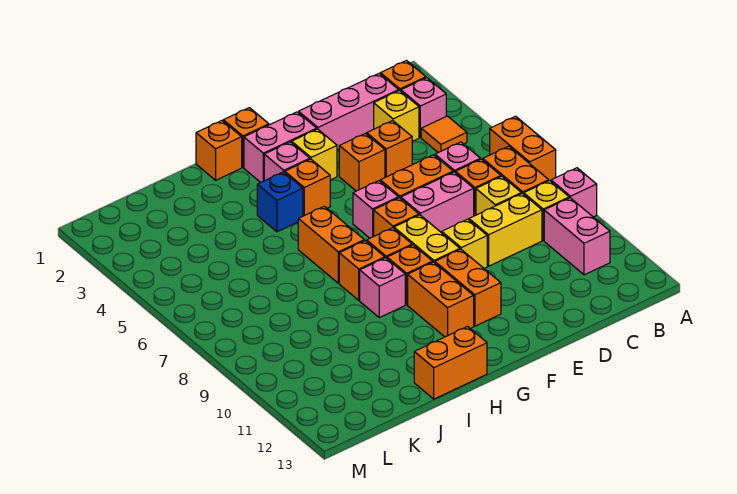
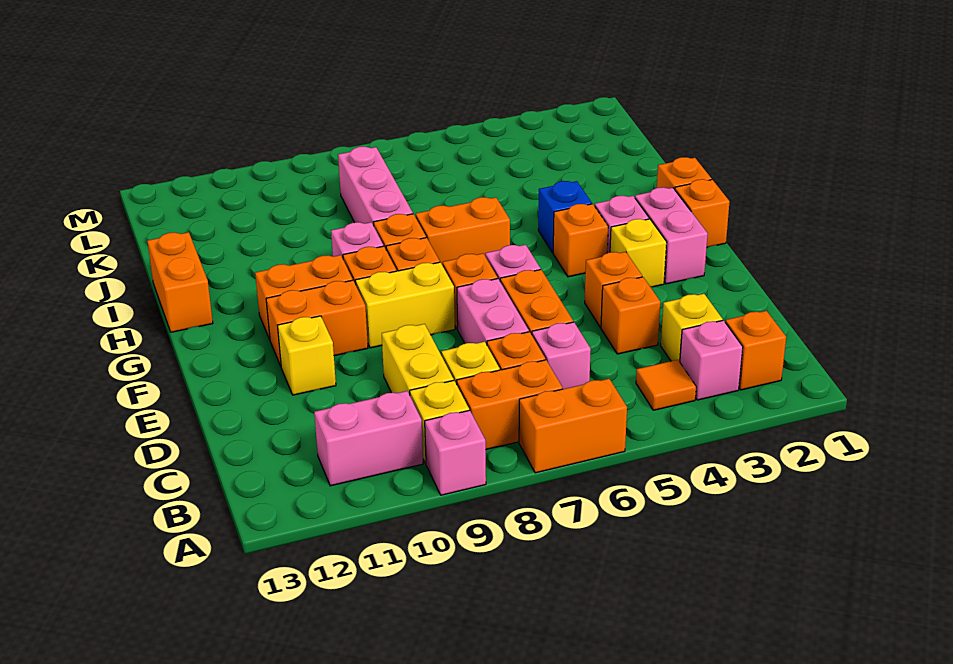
pink 1x3 brick [299,74,399,150] -> pink 1x3 brick moved to [338,147,413,226]
yellow 1x1 brick [442,219,487,268] -> yellow 1x1 brick moved to [278,316,336,395]

